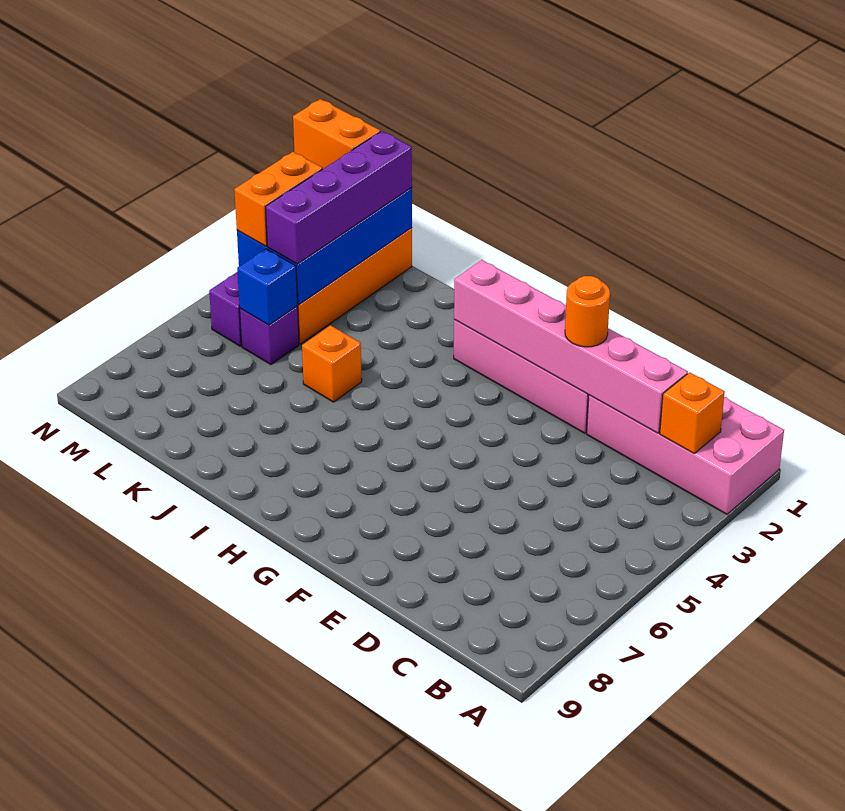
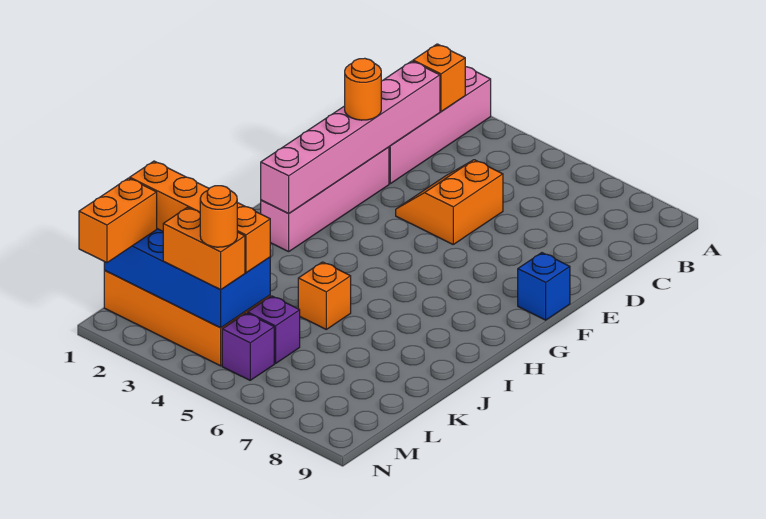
none -> orange 2x2 slope [396,160,503,244]
purple 1x4 brick [266,131,412,264] -> orange 1x4 brick [130,161,270,273]
blue 1x1 brick [237,249,297,325] -> blue 1x1 brick moved to [518,253,570,320]
none -> orange 1x1 round brick [200,186,237,247]

